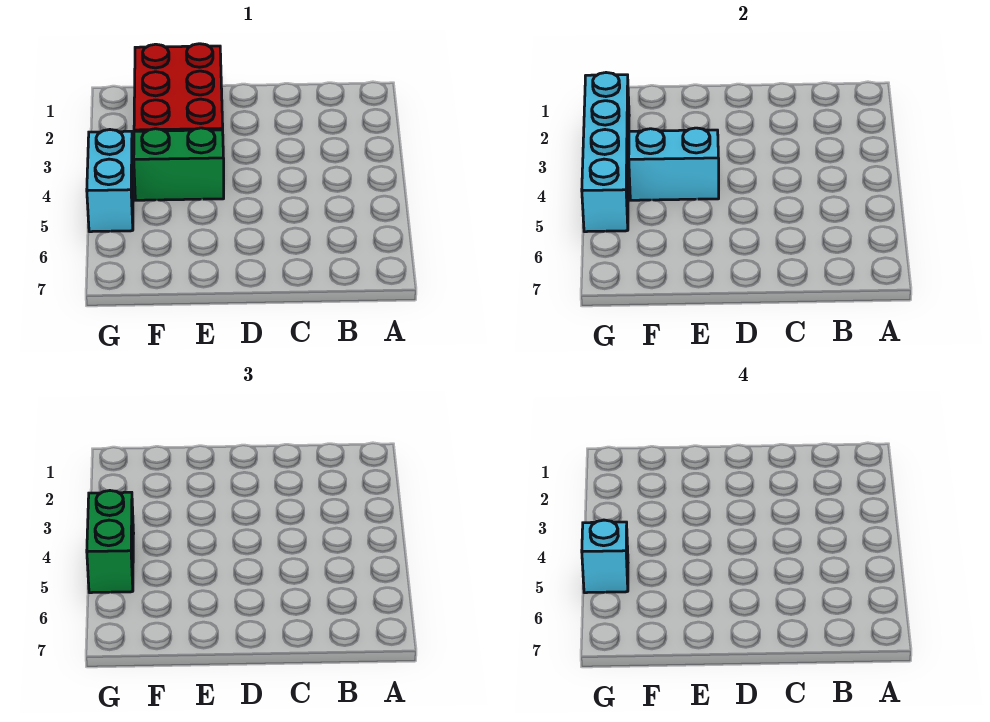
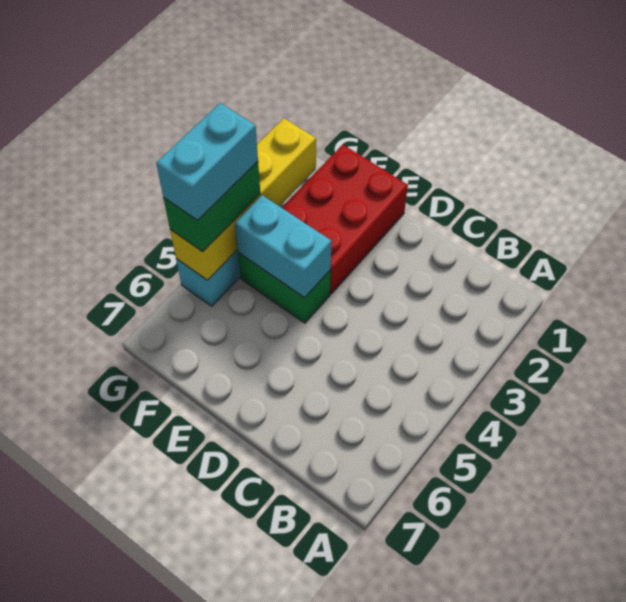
cyan 1x4 brick [582,73,629,232] -> yellow 1x4 brick [170,118,316,280]
cyan 1x1 brick [582,520,628,593] -> cyan 1x2 brick [156,103,258,221]

